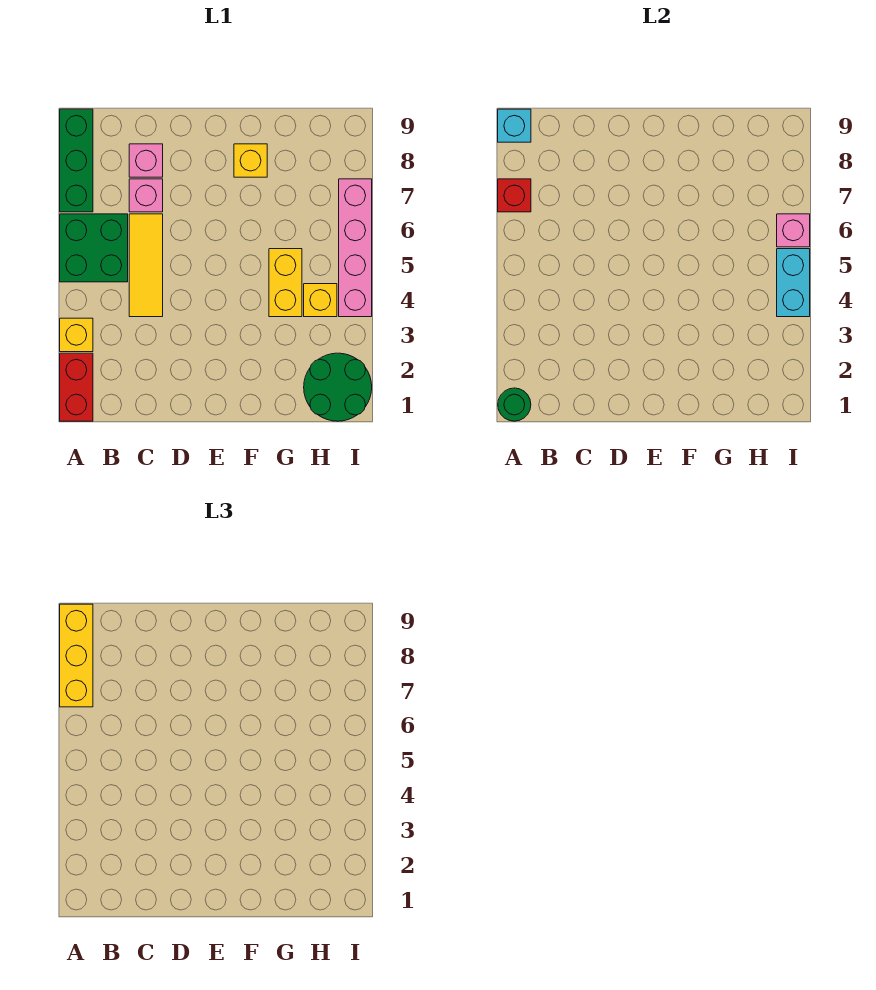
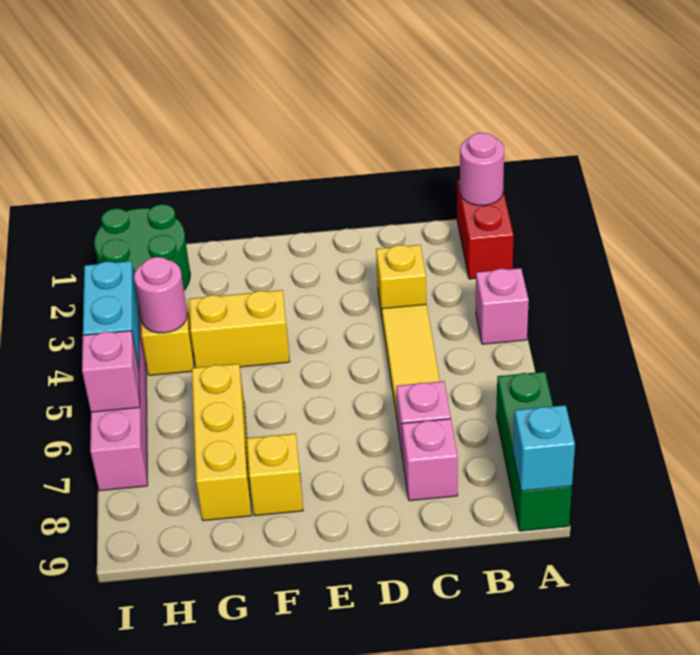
green 1x1 round brick [498,388,531,421] -> pink 1x1 round brick [460,133,504,206]
yellow 1x1 brick [60,318,93,352] -> yellow 1x1 brick moved to [376,245,426,315]
none -> pink 1x1 brick [476,268,529,344]
green 2x2 brick [60,214,128,282] -> none
red 1x1 brick [498,179,531,212] -> none
yellow 1x3 brick [60,604,93,707] -> yellow 1x3 brick moved to [192,364,252,521]
yellow 1x2 brick [269,249,302,317] -> yellow 1x2 brick turned to [189,290,290,368]
none -> pink 1x1 round brick [134,257,187,333]

